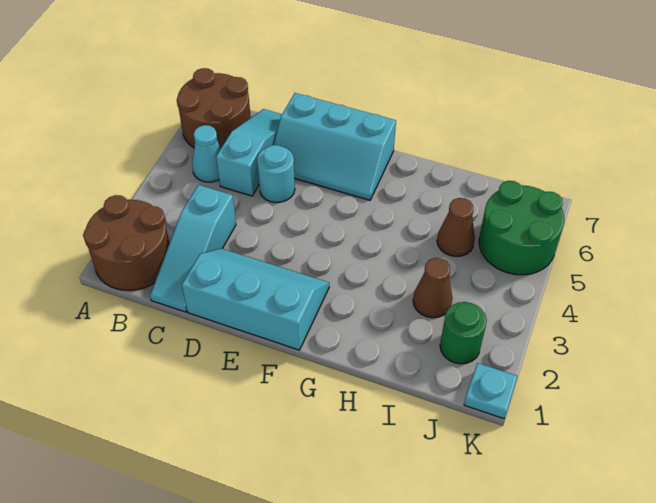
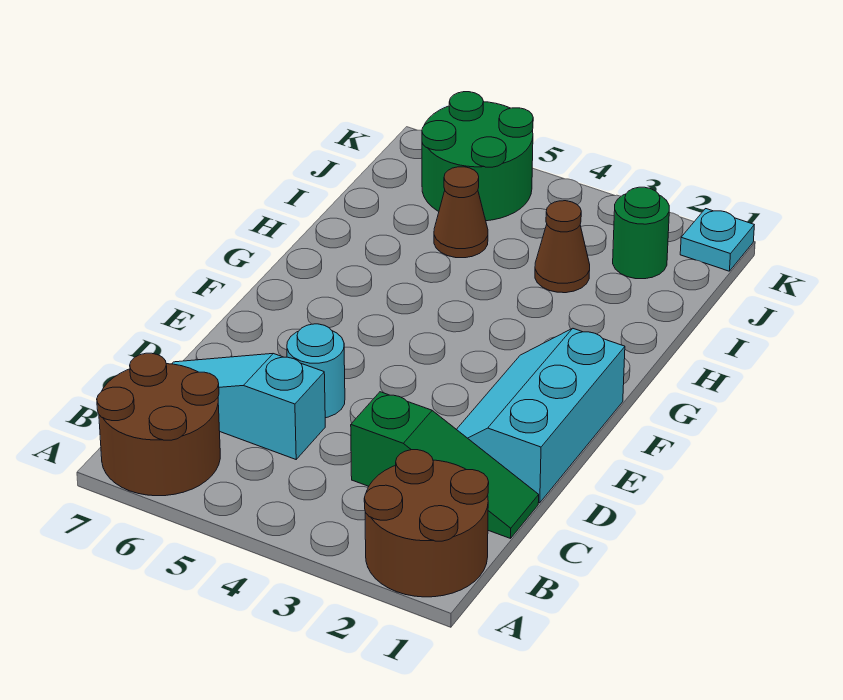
cyan 1x1 cone [192,125,221,182] -> none
cyan 1x3 slope [150,185,236,312] -> green 1x3 slope [351,392,539,538]
cyan 2x3 slope [274,93,396,200] -> none

